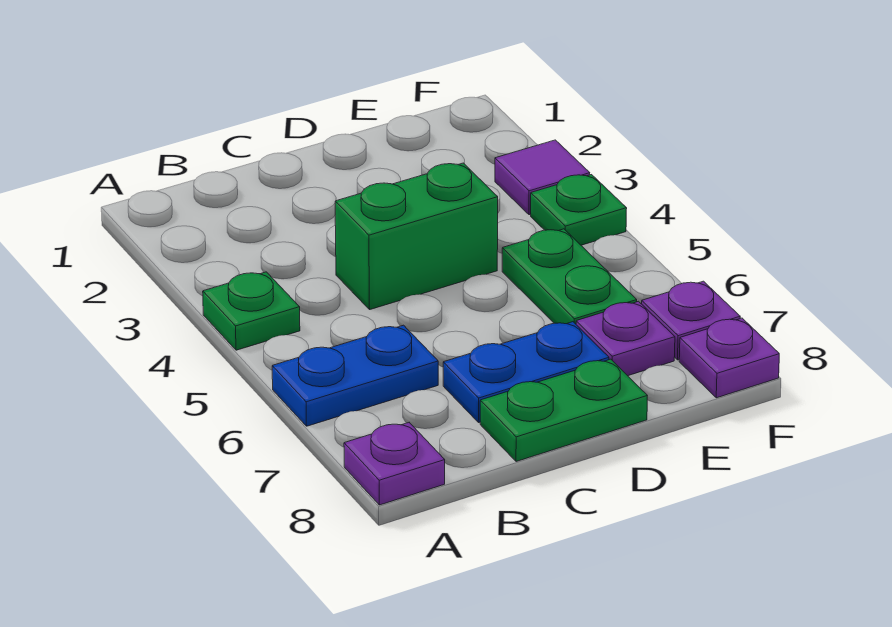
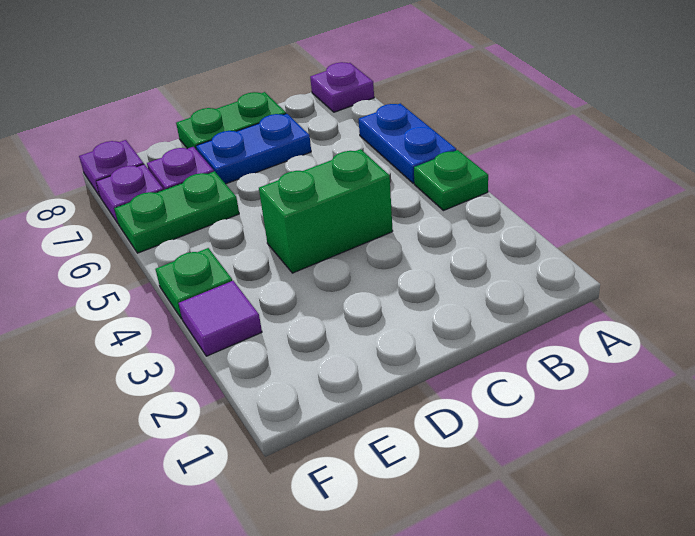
blue 1x2 plate [272,325,438,426] -> blue 1x2 plate turned to [359,103,456,183]
green 1x2 plate [502,229,637,324] -> green 1x2 plate turned to [114,171,239,253]

